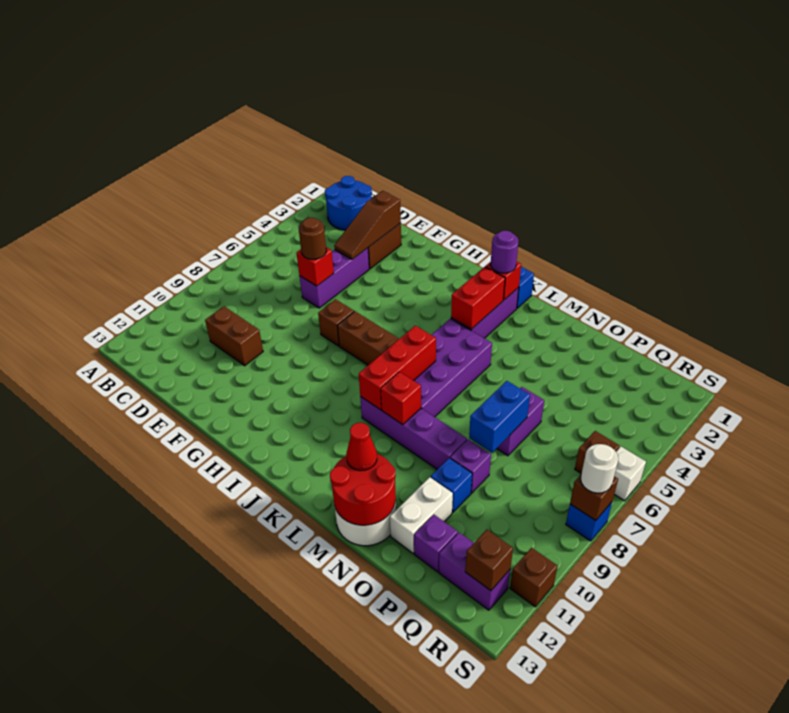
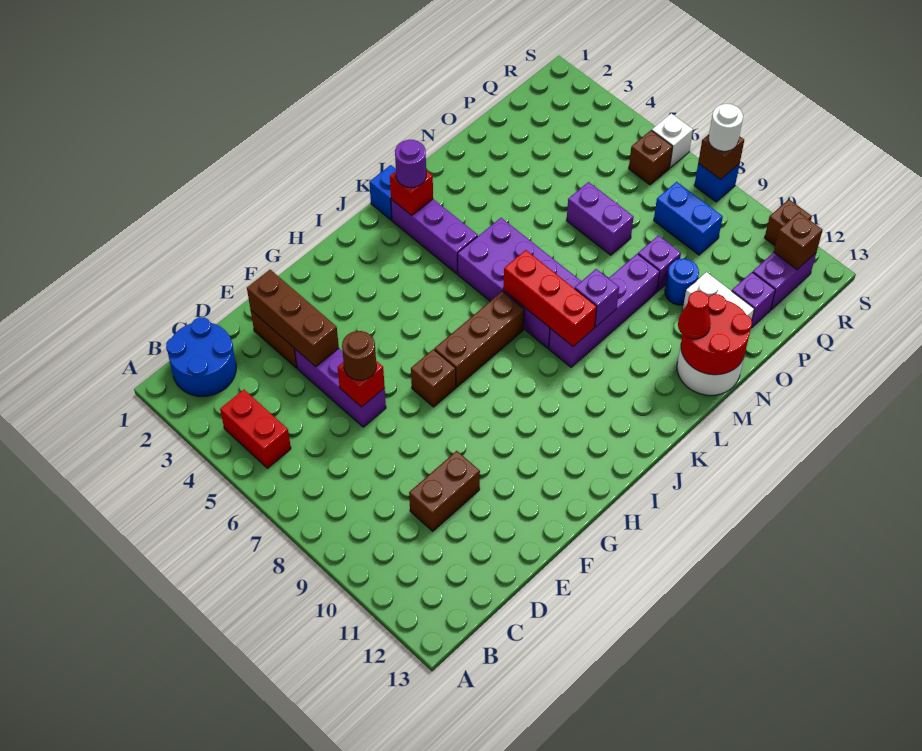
brown 1x3 slope [334,191,401,259] -> brown 1x3 brick [247,270,339,367]
red 1x2 brick [451,267,505,329] -> red 1x2 brick moved to [220,390,291,468]
red 1x1 brick [381,372,421,425] -> purple 1x1 brick [575,269,619,327]
blue 1x2 brick [469,381,530,453] -> blue 1x2 brick moved to [654,182,723,255]
blue 1x1 brick [431,458,472,512] -> blue 1x1 round brick [665,259,699,305]

